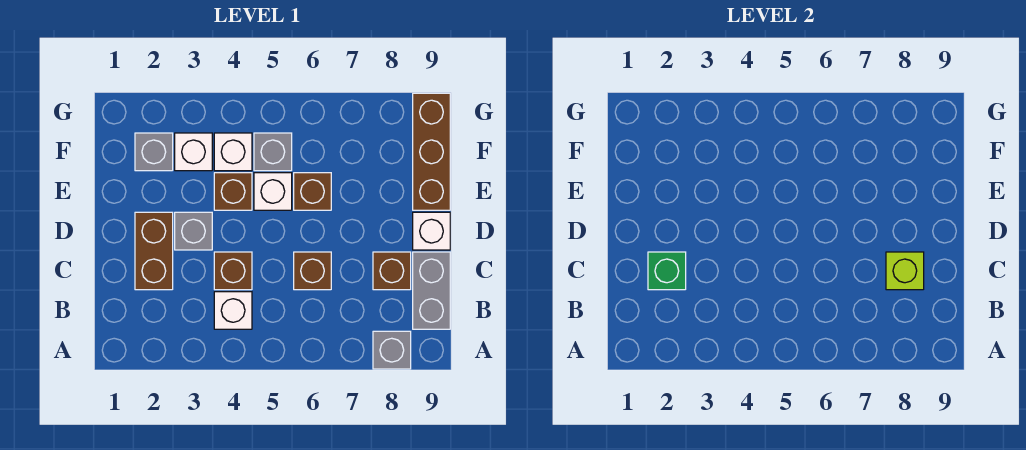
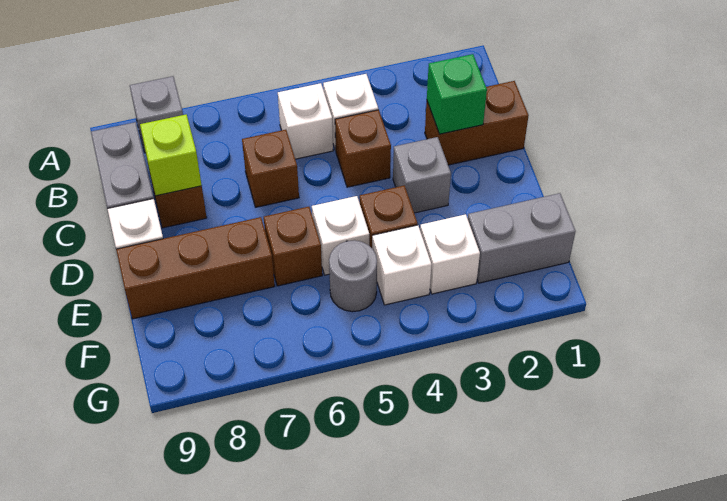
none -> white 1x1 brick [278,83,333,159]
brown 1x2 brick [135,212,173,290] -> brown 1x2 brick turned to [425,81,529,165]
brown 1x3 brick [413,93,450,210] -> brown 1x3 brick turned to [116,217,275,319]
grey 1x1 brick [135,133,173,171] -> grey 1x2 brick [468,193,576,283]
grey 1x1 brick [254,133,292,171] -> grey 1x1 round brick [329,240,377,312]

